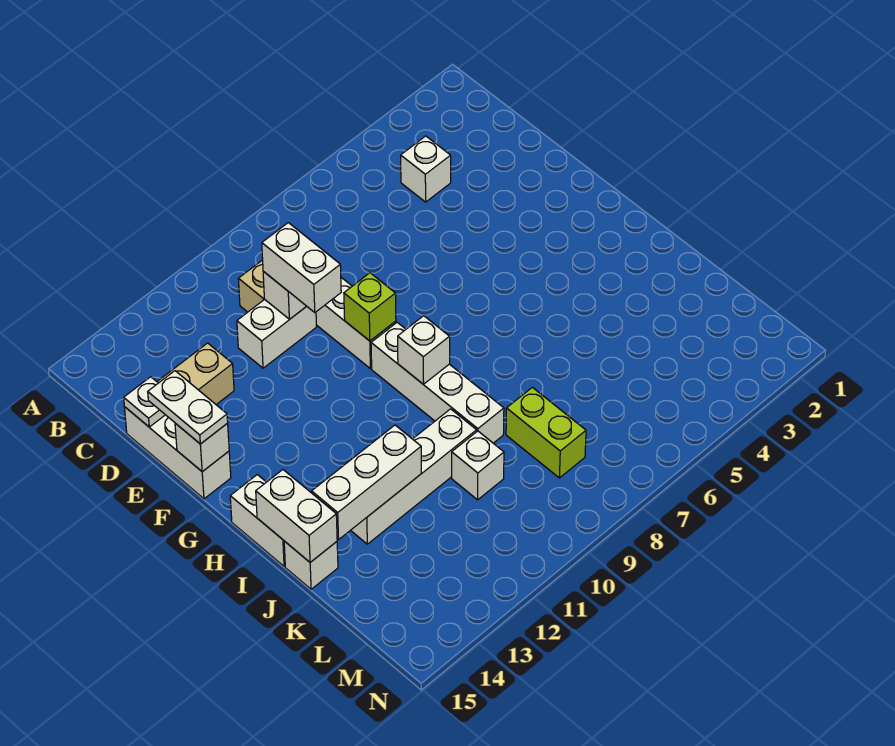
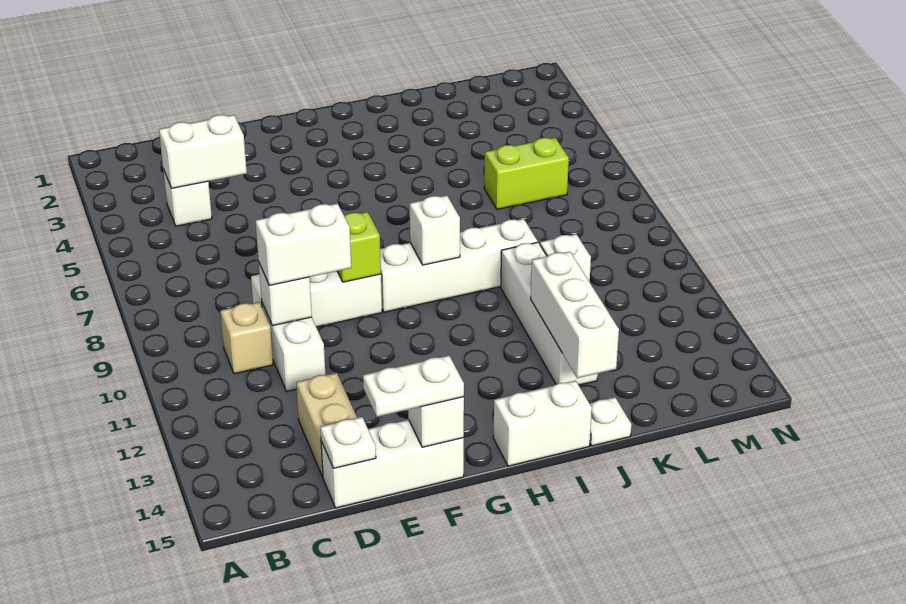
white 1x2 brick [256,470,337,562] -> white 1x2 brick moved to [159,115,247,188]
white 1x1 brick [284,541,338,589] -> white 1x1 plate [589,397,631,446]
lime 1x2 brick [506,387,586,478] -> lime 1x2 brick moved to [484,138,569,209]

